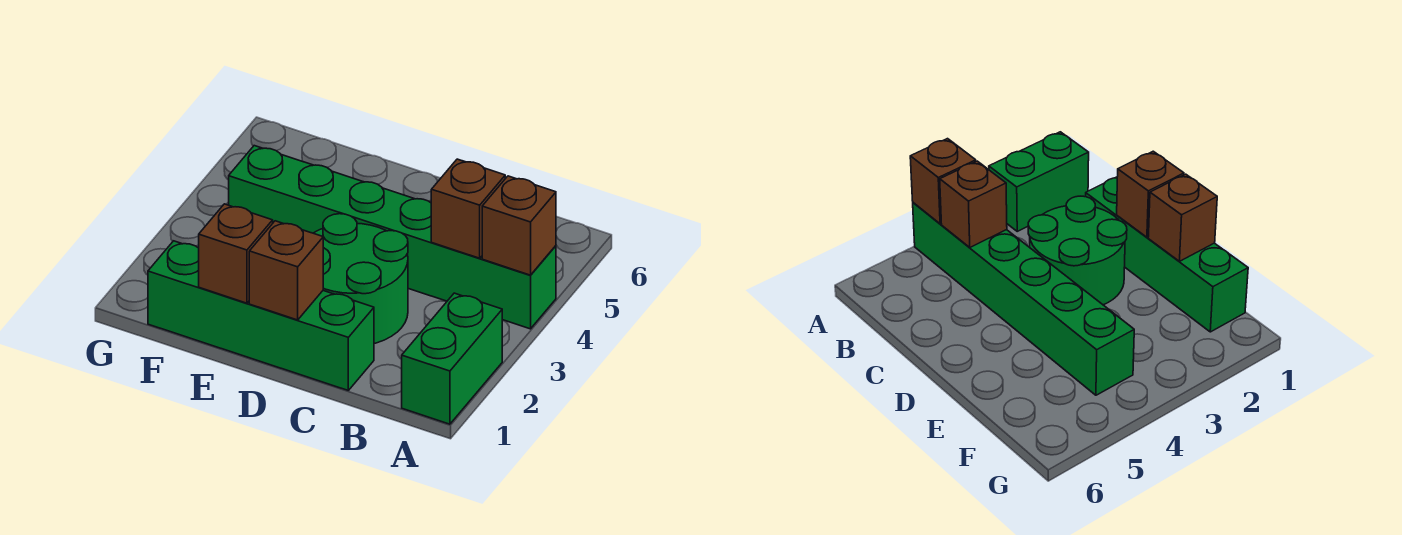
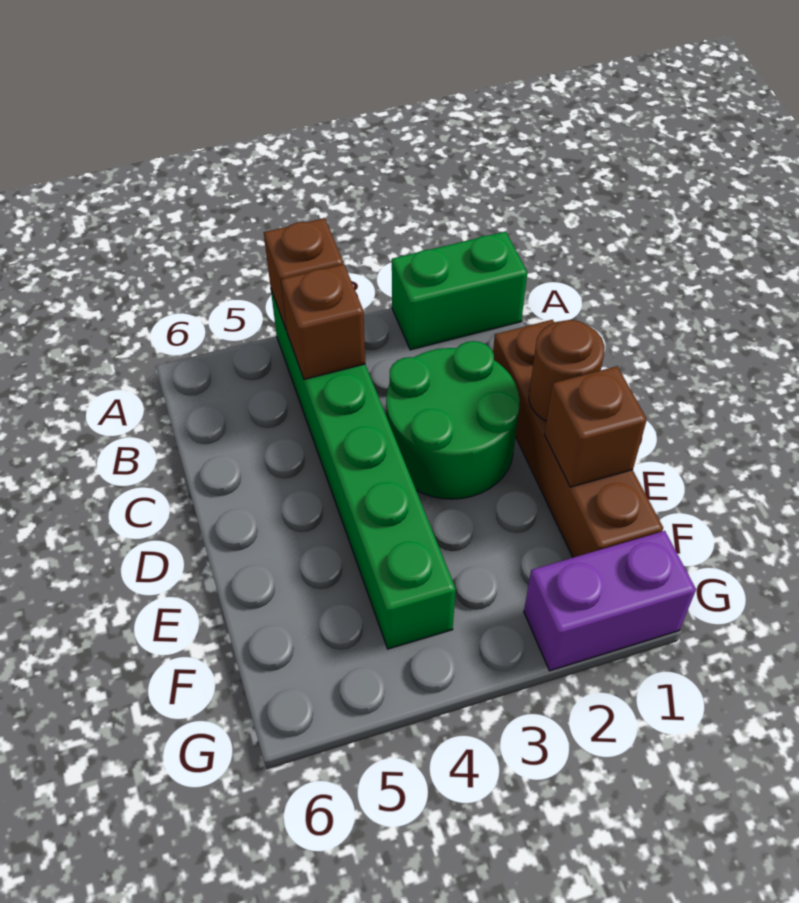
green 1x4 brick [148,241,374,390] -> brown 1x4 brick [493,320,663,558]
brown 1x1 brick [249,221,323,320] -> brown 1x1 round brick [529,320,605,421]
none -> purple 1x2 brick [524,531,696,671]

